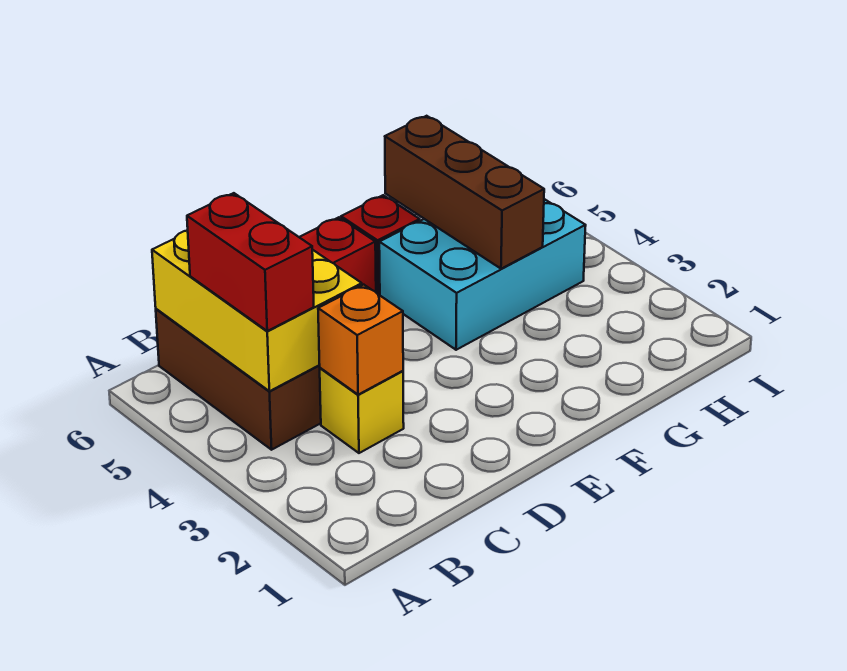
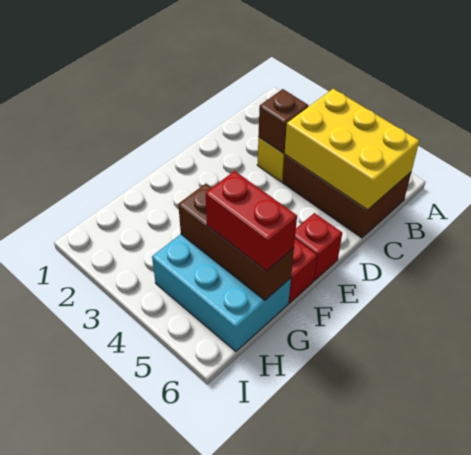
red 1x2 brick [187,193,314,331] -> red 1x2 brick moved to [206,171,297,271]
orange 1x1 brick [318,285,403,395] -> brown 1x1 brick [258,89,308,153]
cyan 2x3 brick [379,199,586,350] -> cyan 2x3 brick turned to [152,234,291,352]

